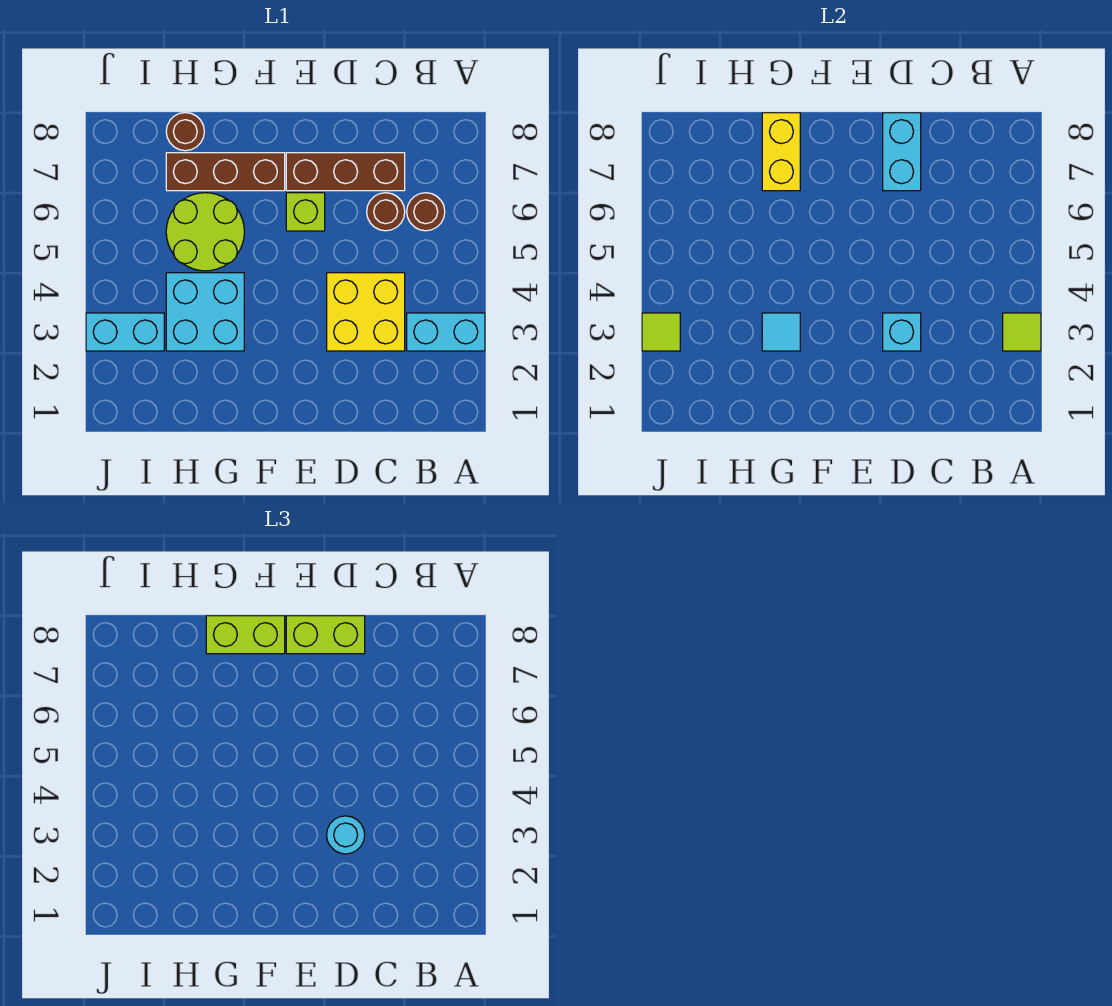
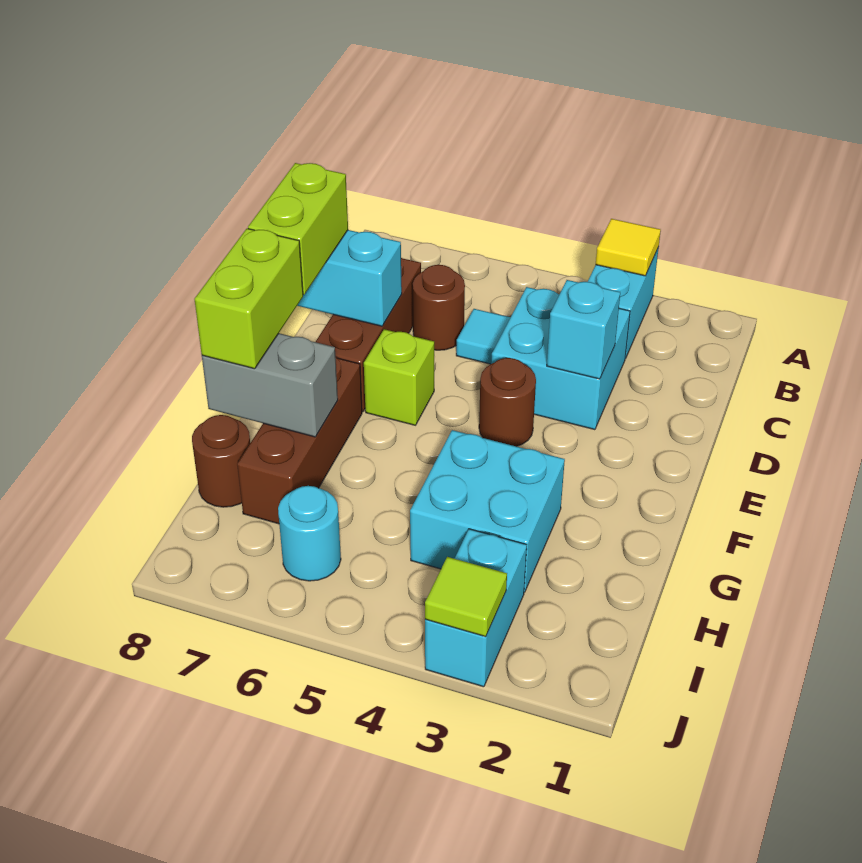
lime 1x1 tile [1003,313,1041,351] -> yellow 1x1 tile [596,219,661,276]
brown 1x1 round brick [407,193,445,231] -> brown 1x1 round brick moved to [479,358,536,446]
yellow 2x2 brick [327,273,405,351] -> cyan 2x2 brick [491,287,630,430]
cyan 1x1 round brick [327,816,365,854] -> cyan 1x1 round brick moved to [278,486,341,581]
cyan 1x1 tile [762,313,800,351] -> cyan 1x1 tile moved to [456,309,510,364]
lime 2x2 round brick [166,193,244,271] -> none
yellow 1x2 brick [762,113,800,191] -> grey 1x2 brick [202,333,338,437]

